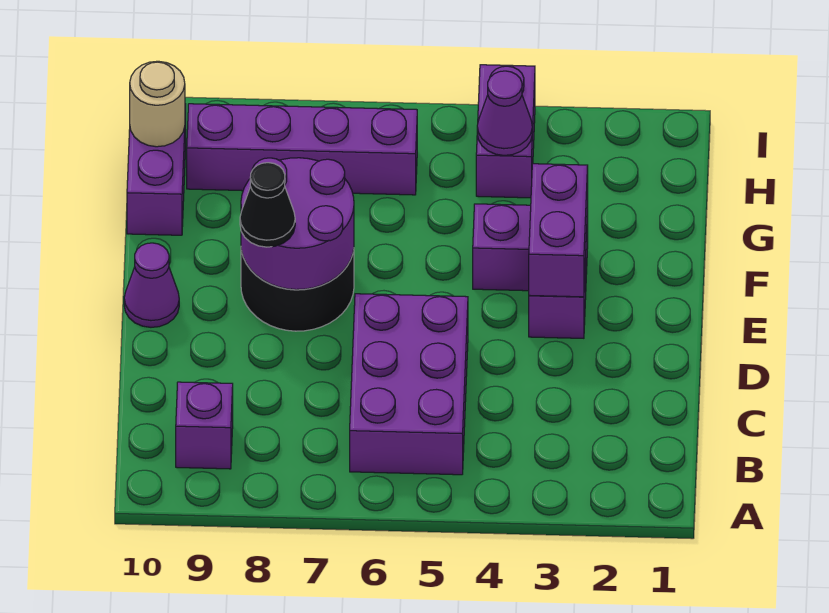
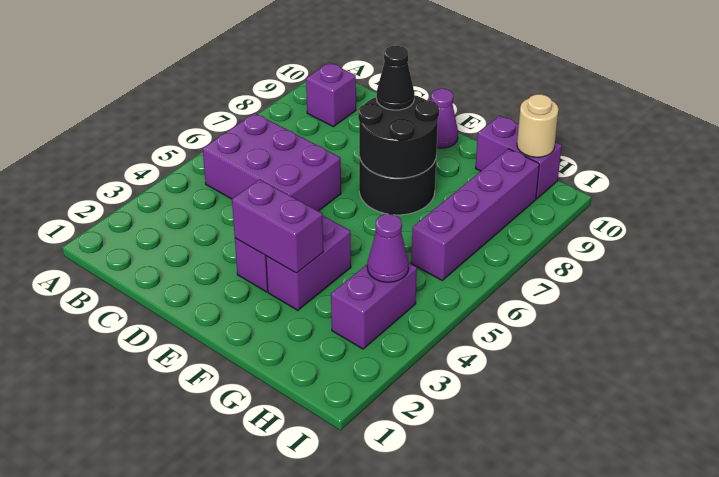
purple 2x2 round brick [241,158,354,290] -> black 2x2 round brick [358,95,439,178]
purple 1x2 brick [476,65,535,198] -> purple 1x2 brick turned to [331,263,417,349]

